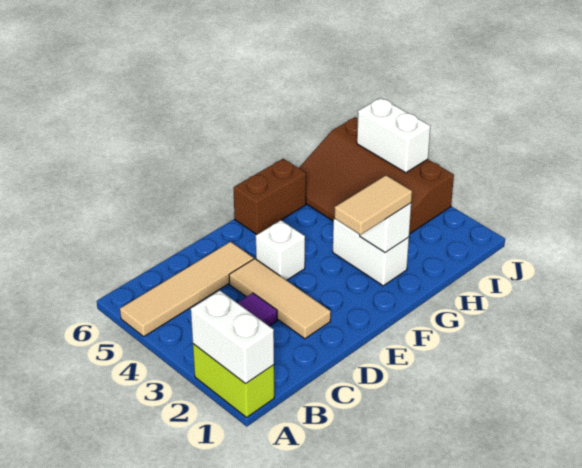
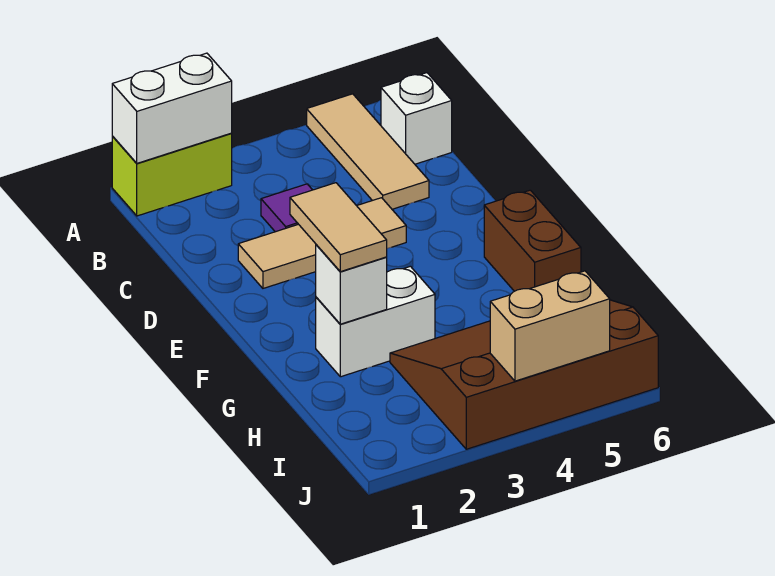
tan 1x4 tile [120,242,254,336] -> tan 1x3 tile [307,94,429,209]
white 1x1 brick [256,220,305,280] -> white 1x1 brick moved to [381,73,452,164]
white 1x2 brick [357,98,430,173] -> tan 1x2 brick [490,271,610,381]

